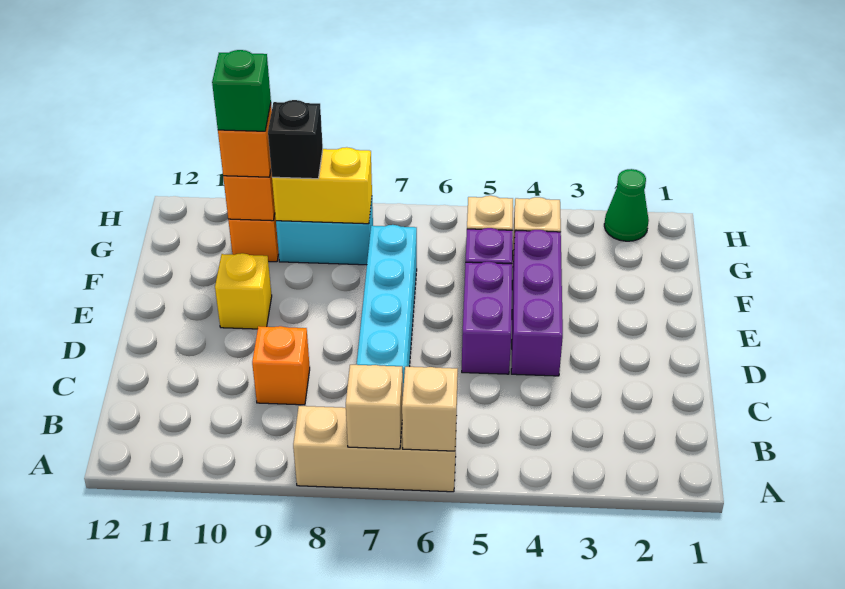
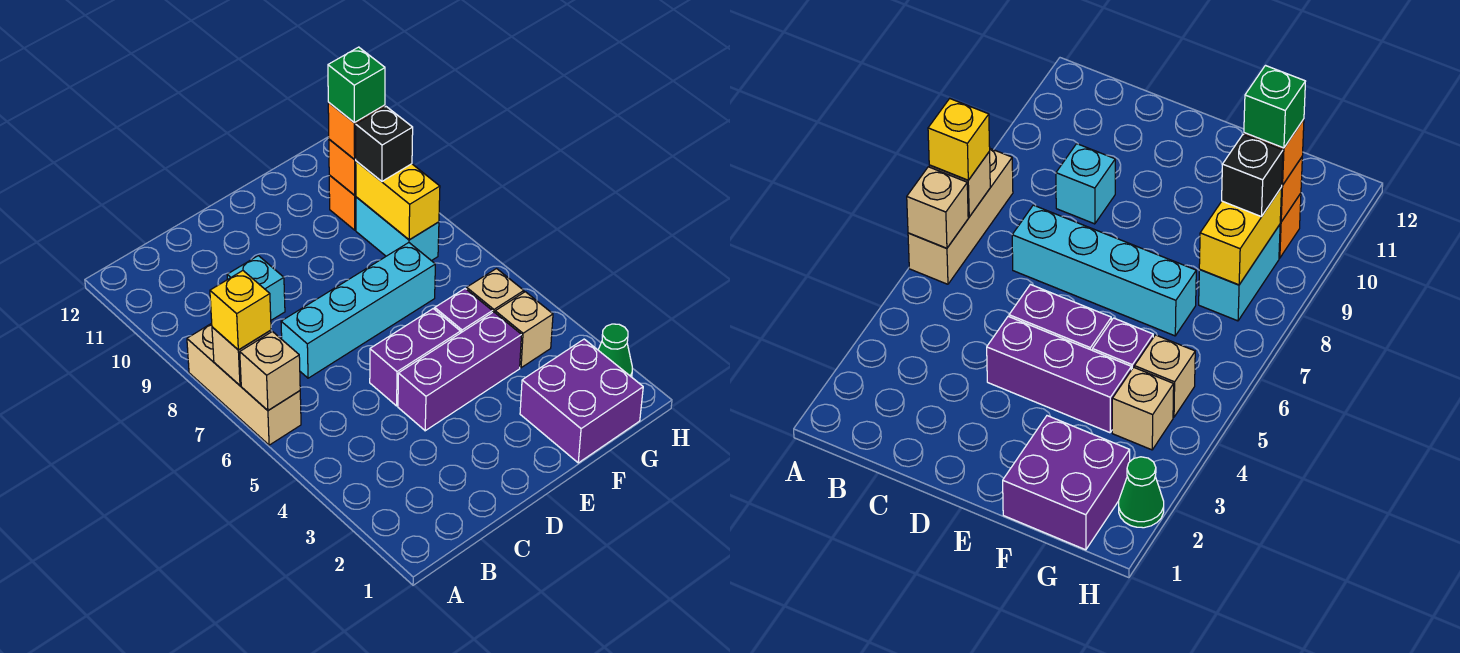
orange 1x1 brick [252,326,310,405] -> cyan 1x1 brick [227,256,285,320]
yellow 1x1 brick [215,253,272,329] -> yellow 1x1 brick moved to [210,271,271,350]
none -> purple 2x2 brick [520,339,643,463]

